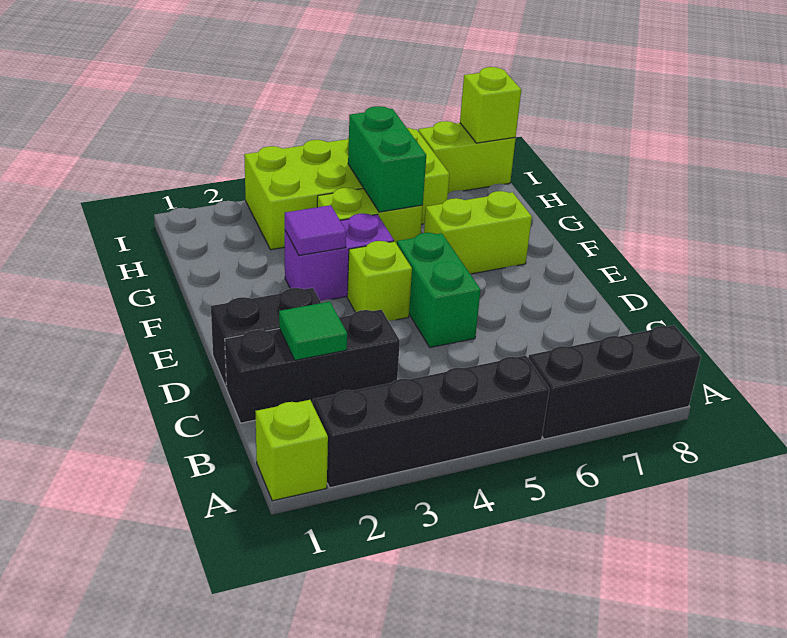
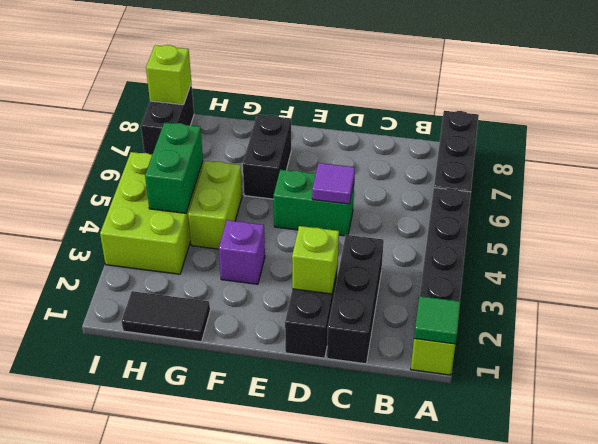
green 1x1 tile [279,302,347,360] -> green 1x1 tile moved to [414,296,460,344]
lime 1x1 brick [347,241,412,321] -> lime 1x1 brick moved to [292,226,339,294]
purple 1x2 brick [285,213,394,301] -> purple 1x1 brick [219,220,265,284]
purple 1x1 tile [285,205,346,256] -> purple 1x1 tile moved to [312,163,355,204]
lime 1x2 brick [424,191,532,274] -> black 1x2 brick [243,115,291,199]
none -> black 1x2 tile [121,291,210,342]
green 1x2 brick [348,106,426,212] -> green 1x2 brick turned to [145,122,203,213]
lime 2x4 brick [244,128,449,250] -> lime 2x3 brick [100,152,203,274]
lime 1x2 brick [418,121,516,193] -> black 1x2 brick [141,83,194,154]

